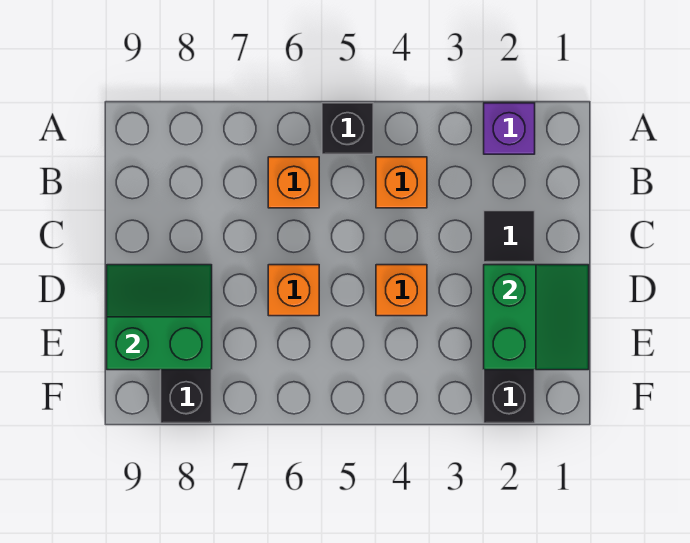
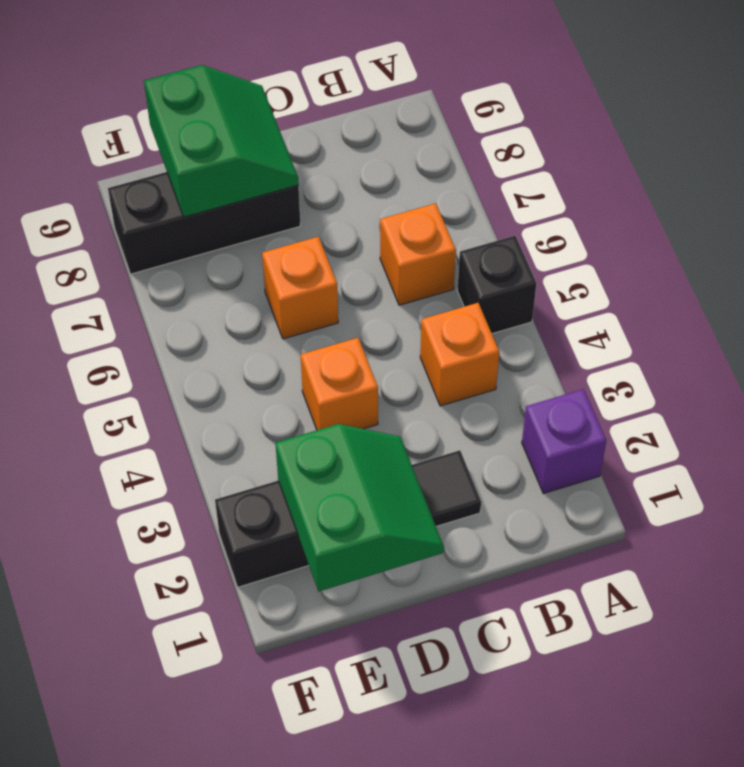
green 2x2 slope [484,265,589,370] -> green 2x2 slope turned to [275,424,444,591]

